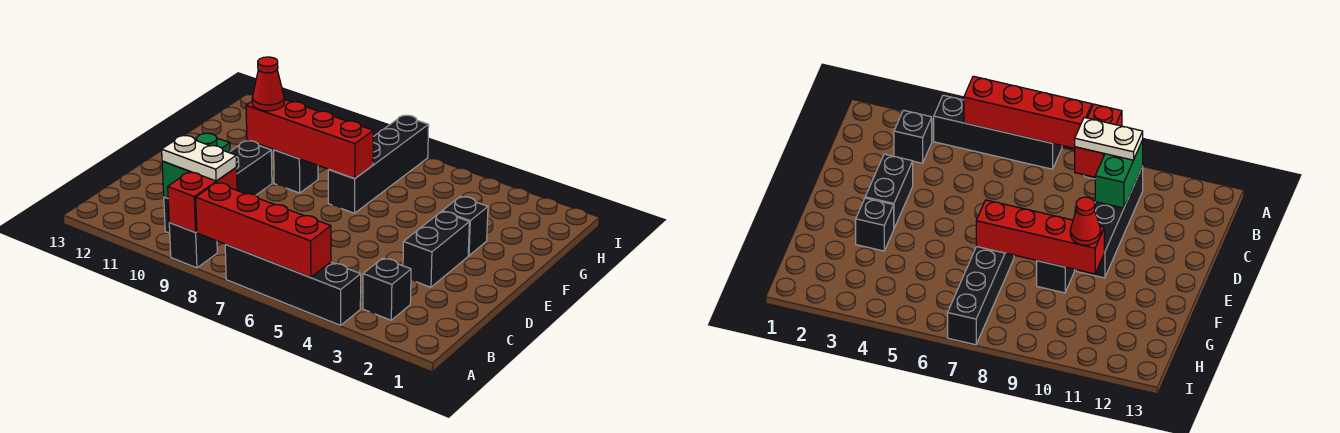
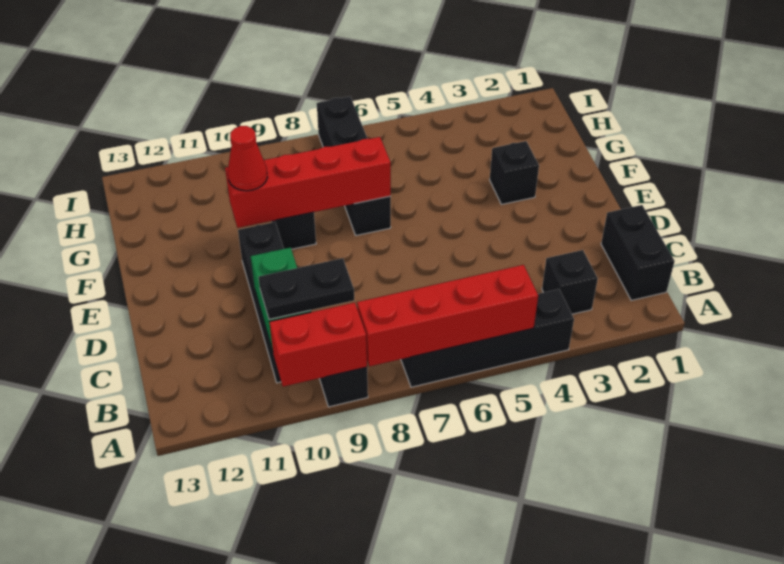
red 1x2 brick [168,168,237,232] -> red 1x2 brick turned to [269,302,367,387]
white 1x2 plate [162,136,237,181] -> black 1x2 plate [258,258,354,319]
black 1x2 brick [403,211,469,287] -> black 1x2 brick moved to [601,205,675,300]

